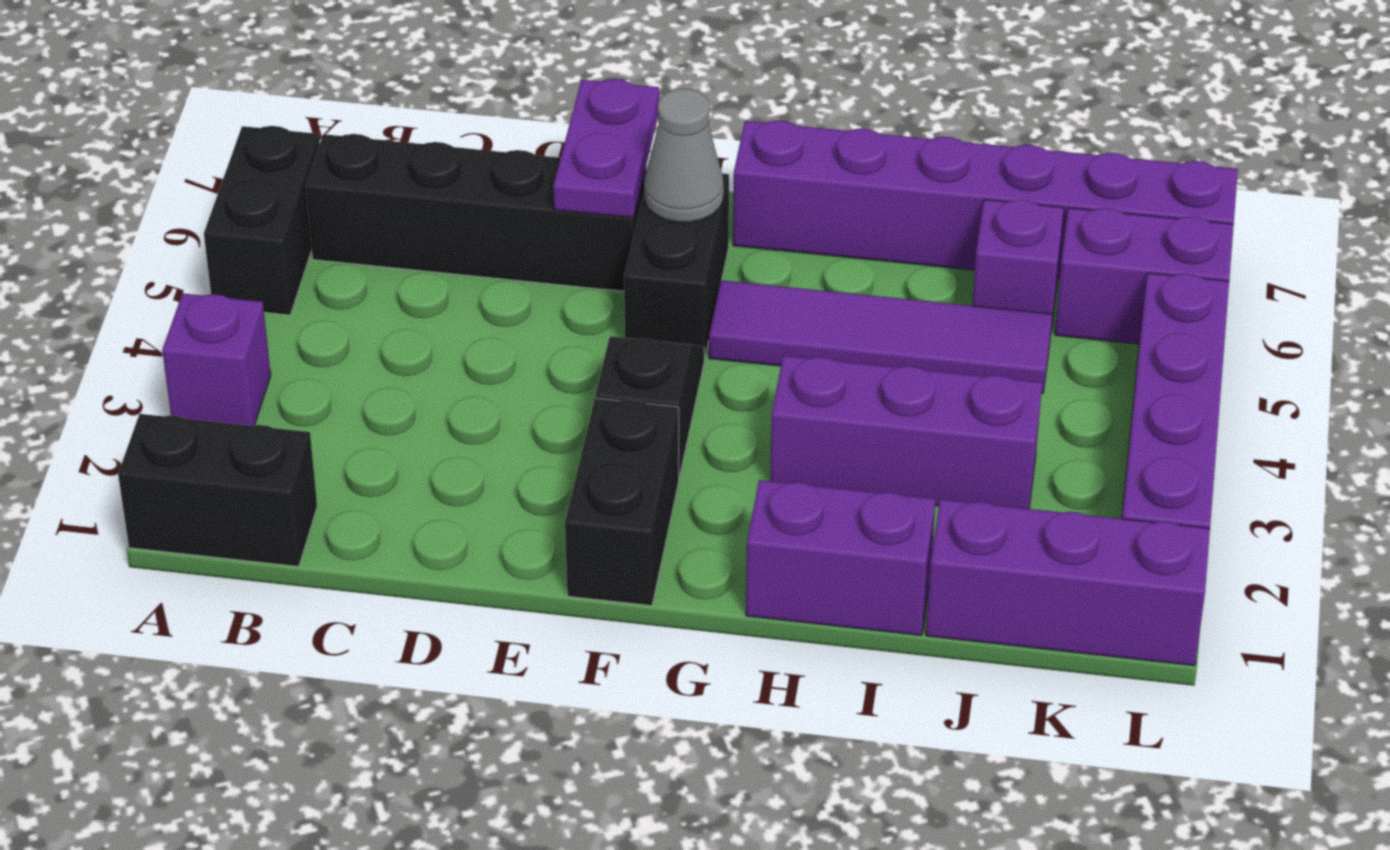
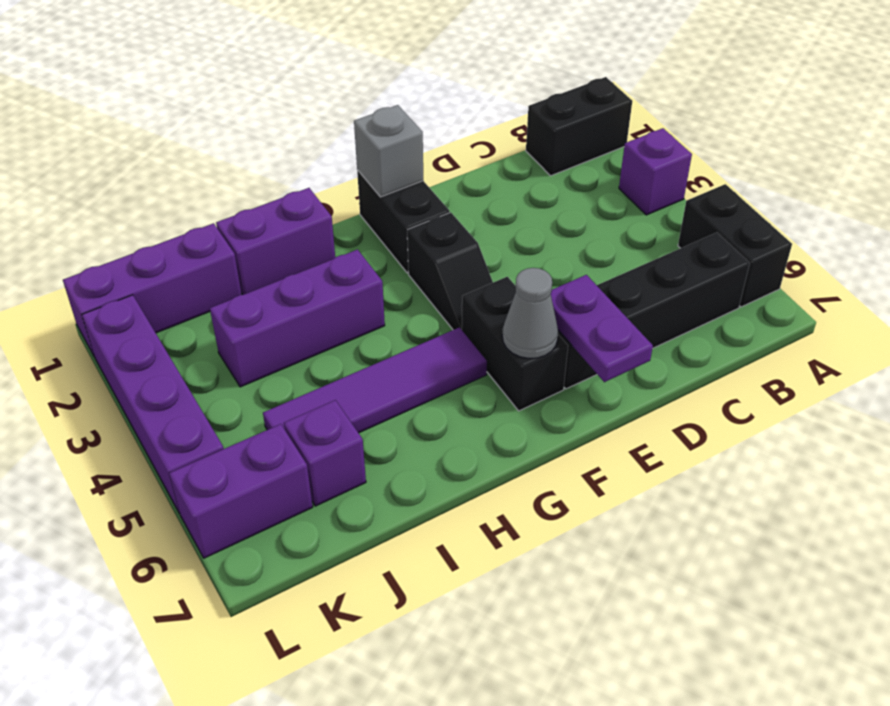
none -> grey 1x1 brick [354,105,423,197]
purple 1x6 brick [733,120,1238,279] -> none

